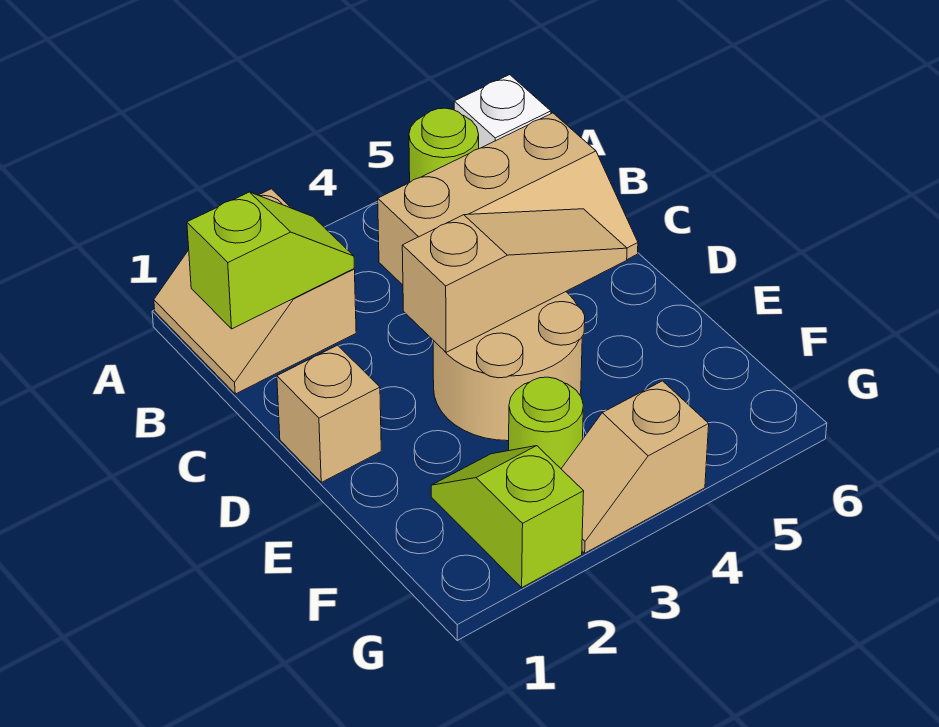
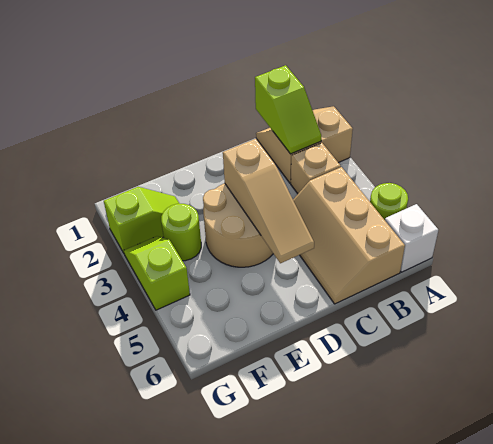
tan 1x1 brick [277,345,381,482] -> tan 1x1 brick moved to [291,143,341,194]
tan 1x2 slope [561,381,709,553] -> lime 1x2 slope [124,236,190,310]

